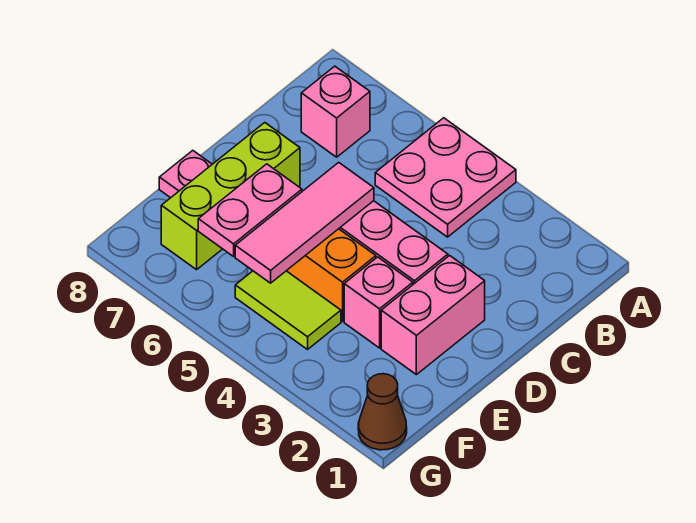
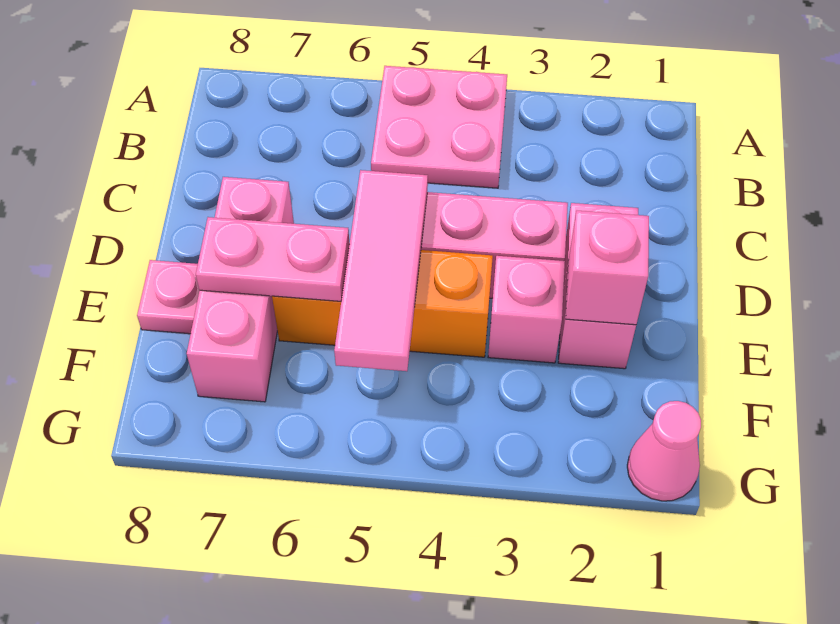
pink 1x1 brick [301,66,370,157] -> pink 1x1 brick moved to [566,211,649,325]
lime 1x3 brick [161,123,300,270] -> pink 1x3 brick [186,177,294,402]
pink 1x2 plate [198,164,302,256] -> pink 1x2 plate turned to [196,217,350,301]
lime 1x2 tile [235,271,341,349] -> none
brown 1x1 cone [358,374,407,450] -> pink 1x1 cone [627,401,701,501]

